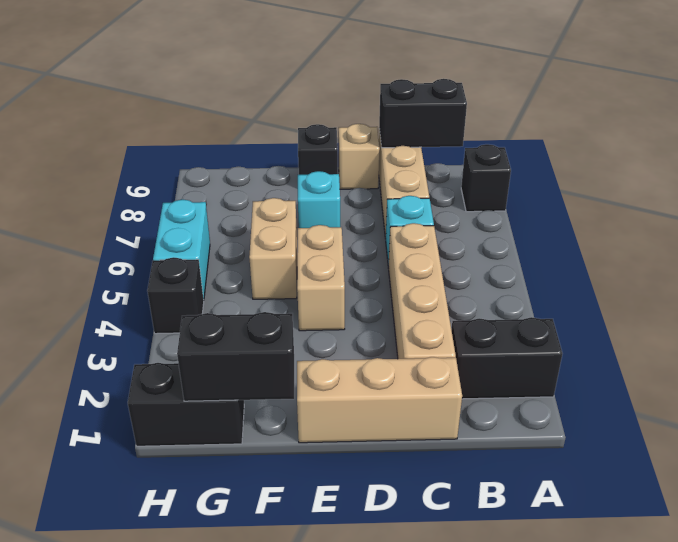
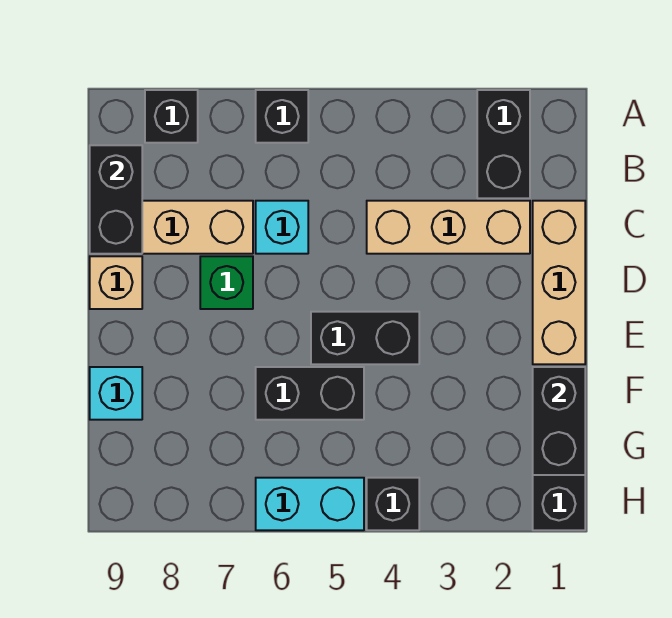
tan 1x4 brick [388,223,456,359] -> tan 1x3 brick [367,201,530,254]
none -> green 1x1 brick [200,256,253,309]
tan 1x2 brick [297,225,345,331] -> black 1x2 brick [311,312,419,364]
cyan 1x1 brick [298,171,340,228] -> cyan 1x1 brick moved to [90,367,142,420]
black 1x1 brick [298,124,338,175] -> black 1x1 brick moved to [256,90,308,143]
tan 1x2 brick [249,198,297,299] -> black 1x2 brick [256,367,364,420]

